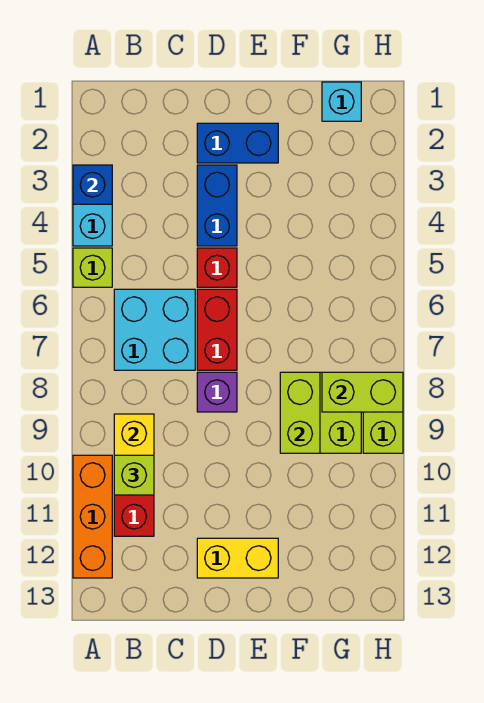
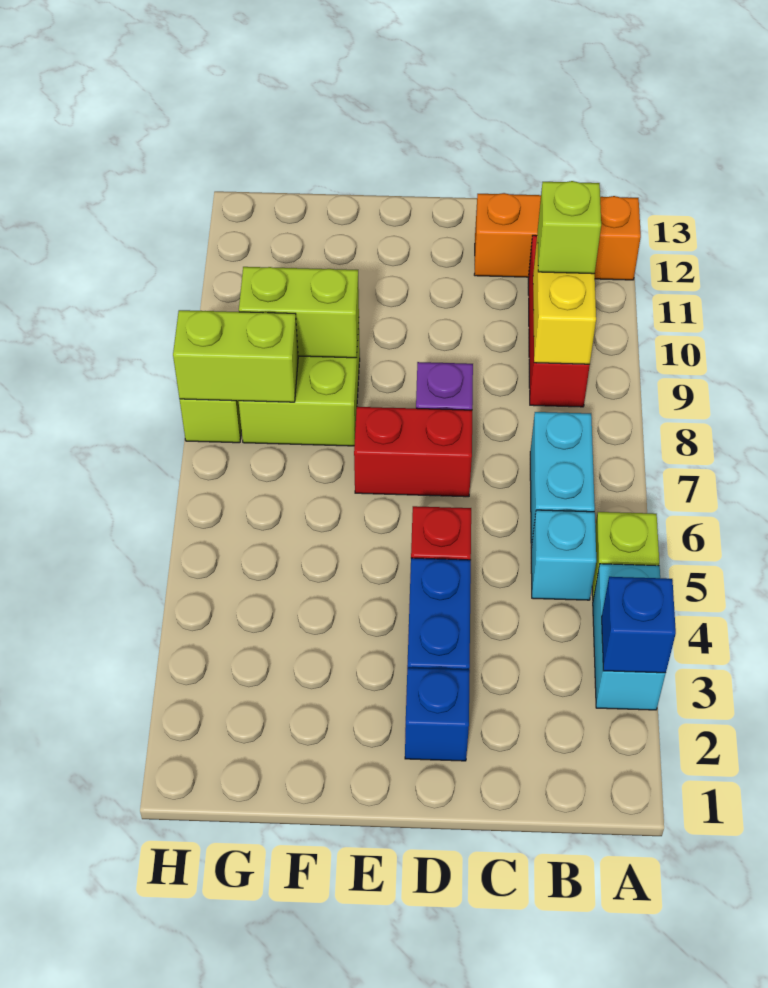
orange 1x3 brick [73,455,112,578] -> orange 1x3 brick turned to [474,193,641,280]
cyan 2x2 brick [114,289,195,370] -> cyan 1x2 brick [530,412,595,547]
blue 1x2 brick [197,123,278,163] -> blue 1x1 brick [405,668,470,761]
red 1x2 brick [197,289,237,370] -> red 1x2 brick turned to [354,407,472,497]
yellow 1x2 brick [197,538,278,578] -> none
lime 1x2 brick [280,372,320,453] -> lime 1x2 brick turned to [239,267,359,358]
cyan 1x1 brick [322,82,361,121] -> cyan 1x1 brick moved to [531,510,596,600]

